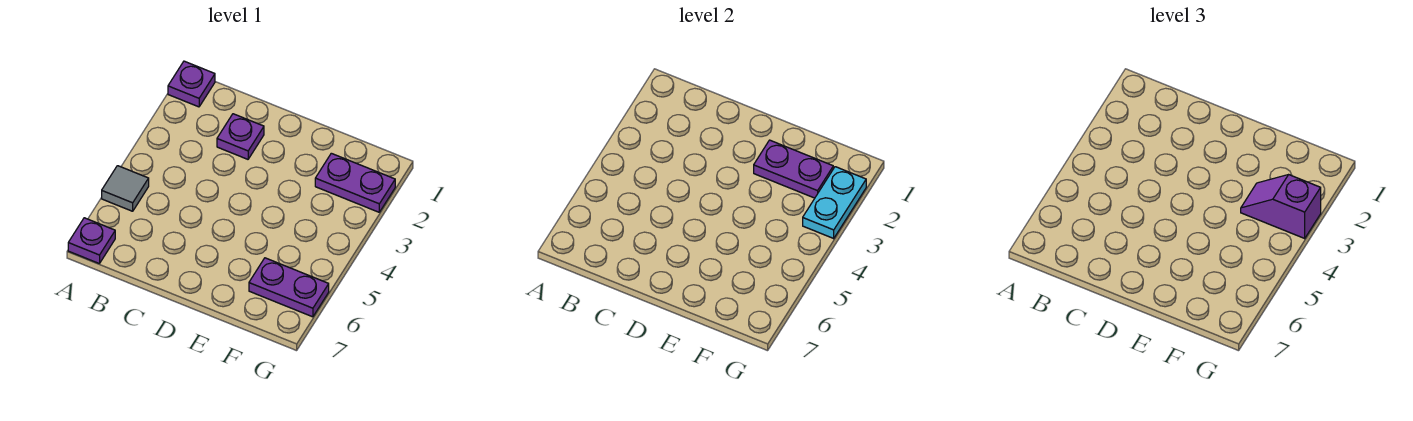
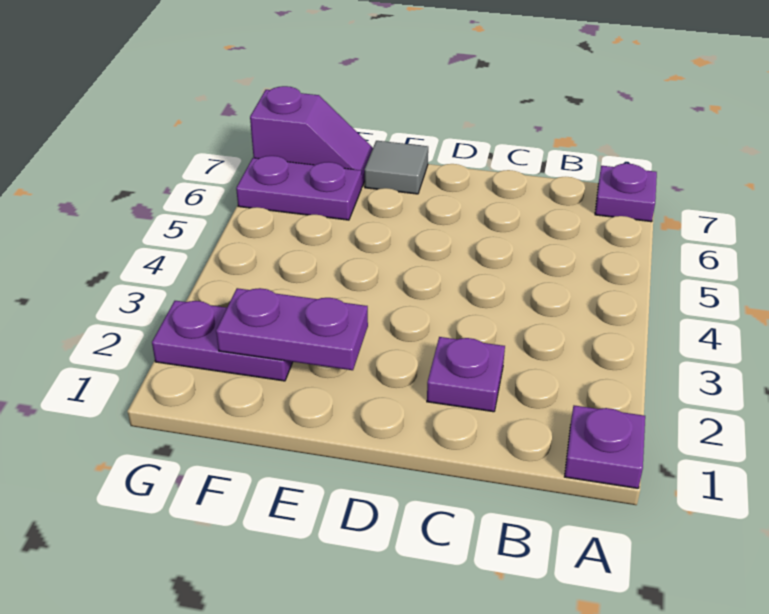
grey 1x1 tile [102,166,149,211] -> grey 1x1 tile moved to [365,141,428,194]
purple 1x2 slope [1241,175,1321,238] -> purple 1x2 slope moved to [250,86,373,187]
cyan 1x2 plate [803,167,866,238] -> none

